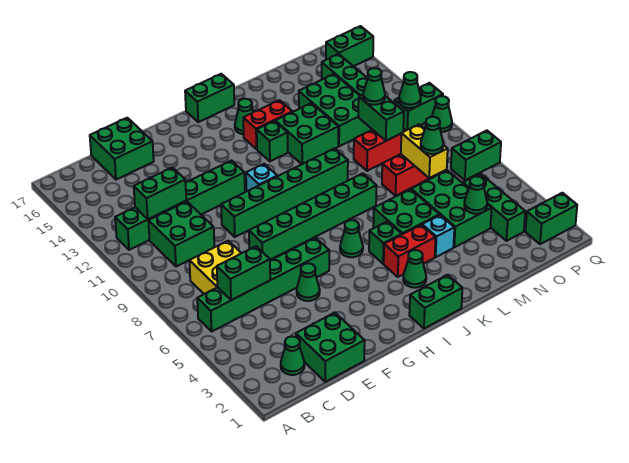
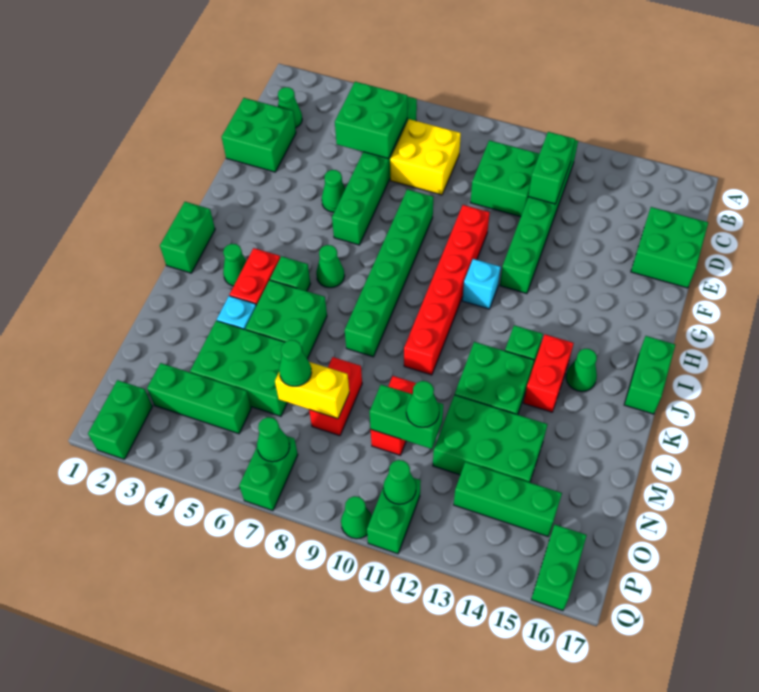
green 1x2 brick [217,246,270,300] -> green 2x2 brick [335,82,407,159]
green 1x6 brick [221,148,348,237] -> red 1x6 brick [404,205,490,375]
green 1x1 cone [464,176,487,214] -> green 1x1 cone moved to [257,417,289,462]

